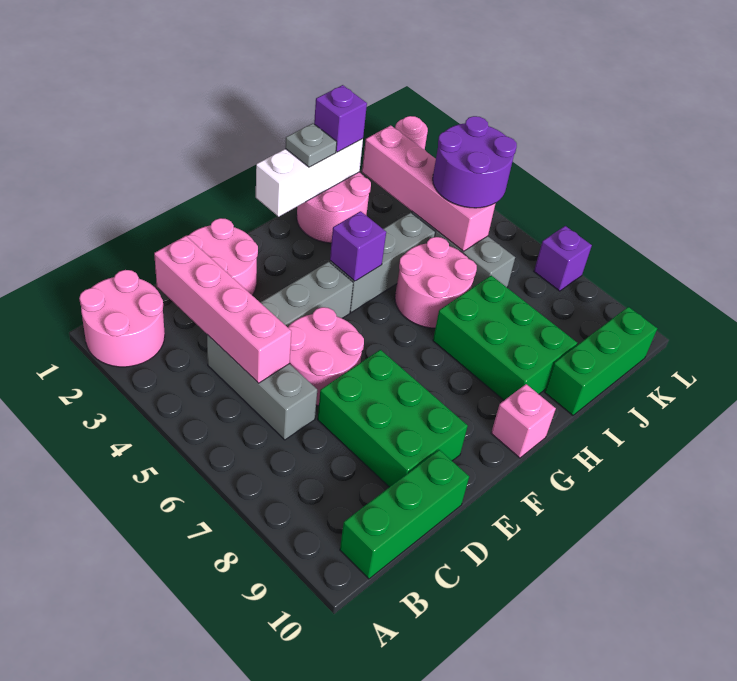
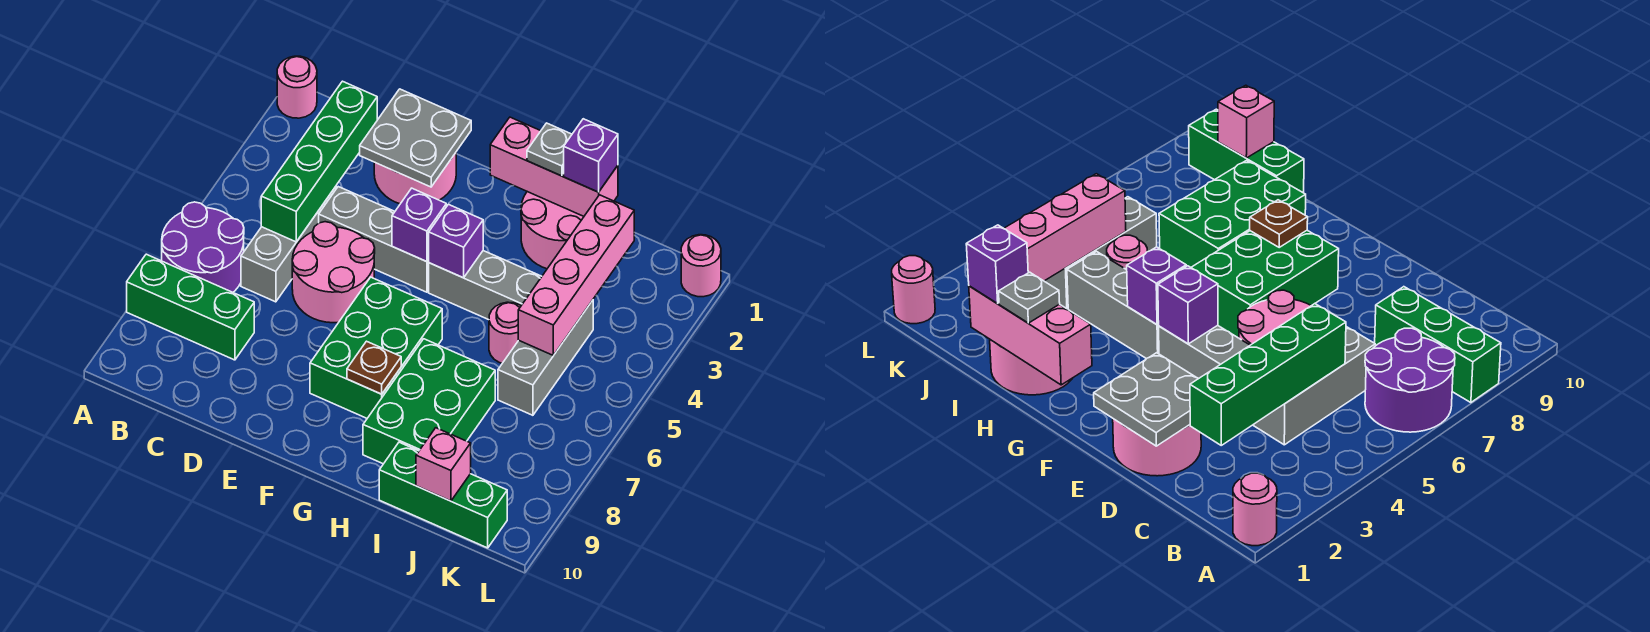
pink 2x2 round brick [79,270,165,367] -> pink 1x1 round brick [277,56,317,118]
green 1x3 brick [340,450,469,579] -> green 1x3 brick moved to [127,254,254,360]
pink 1x4 brick [154,236,291,383] -> green 1x4 brick [261,81,377,242]
none -> grey 2x2 plate [360,89,471,187]
green 2x3 brick [318,350,468,487] -> green 2x3 brick moved to [310,277,442,418]
white 1x3 brick [256,139,363,217] -> pink 1x3 brick [490,117,618,216]
none -> brown 1x1 plate [347,341,401,394]
pink 1x1 brick [491,384,556,458] -> pink 1x1 brick moved to [416,428,471,501]
pink 2x2 round brick [395,237,477,328] -> pink 1x1 round brick [489,302,521,363]
purple 2x2 round brick [433,116,517,208] -> purple 2x2 round brick moved to [162,202,244,292]
purple 1x1 brick [534,226,592,291] -> purple 1x1 brick moved to [392,188,446,262]

